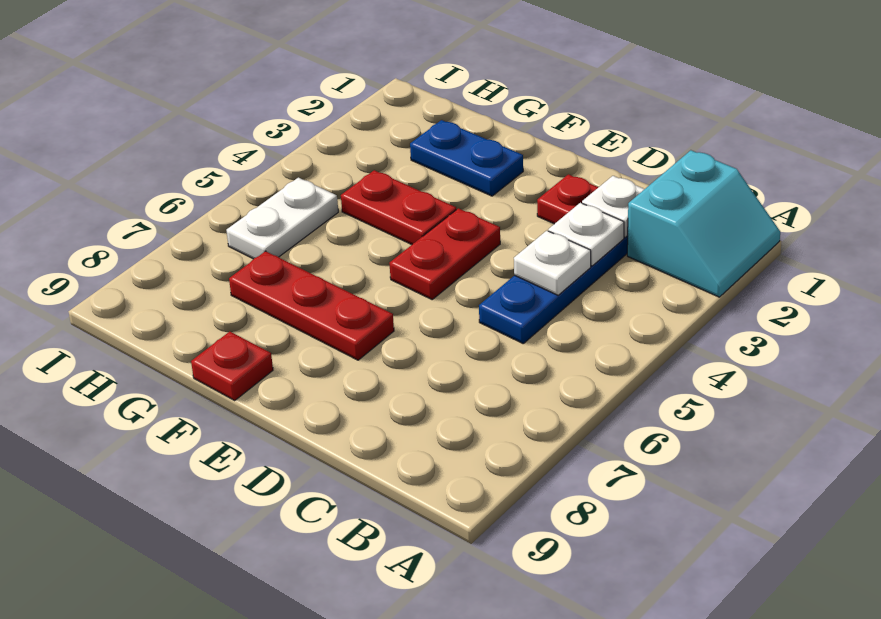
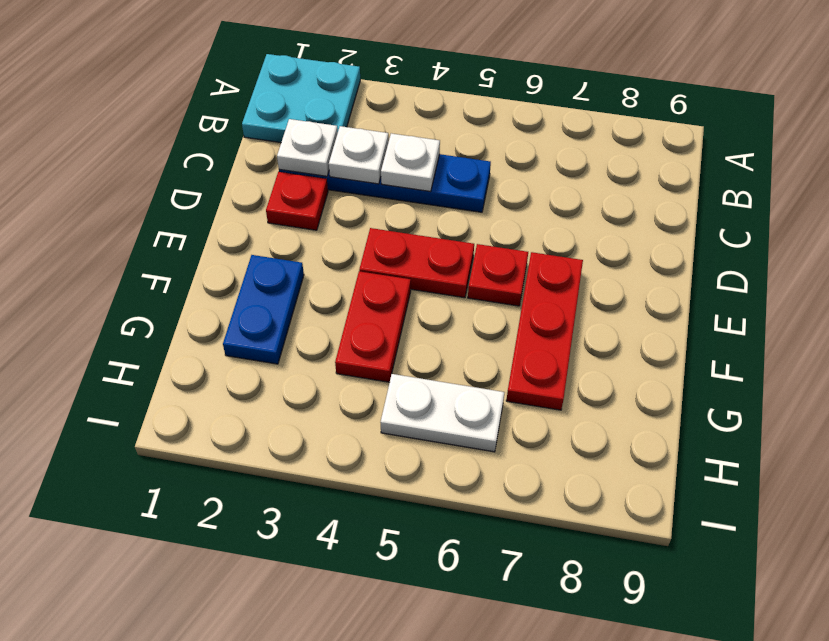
cyan 2x2 slope [627,150,780,297] -> cyan 2x2 plate [242,54,360,143]
red 1x1 plate [191,332,273,400] -> red 1x1 plate moved to [468,244,528,306]

